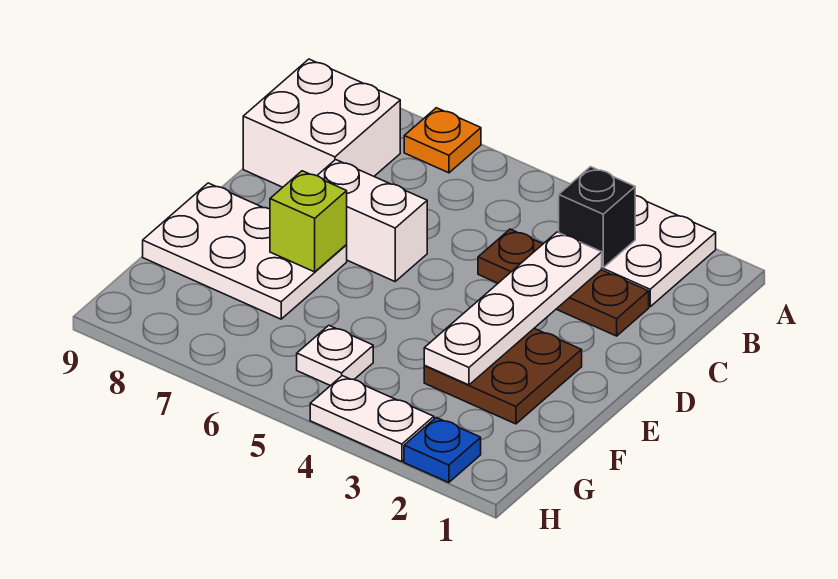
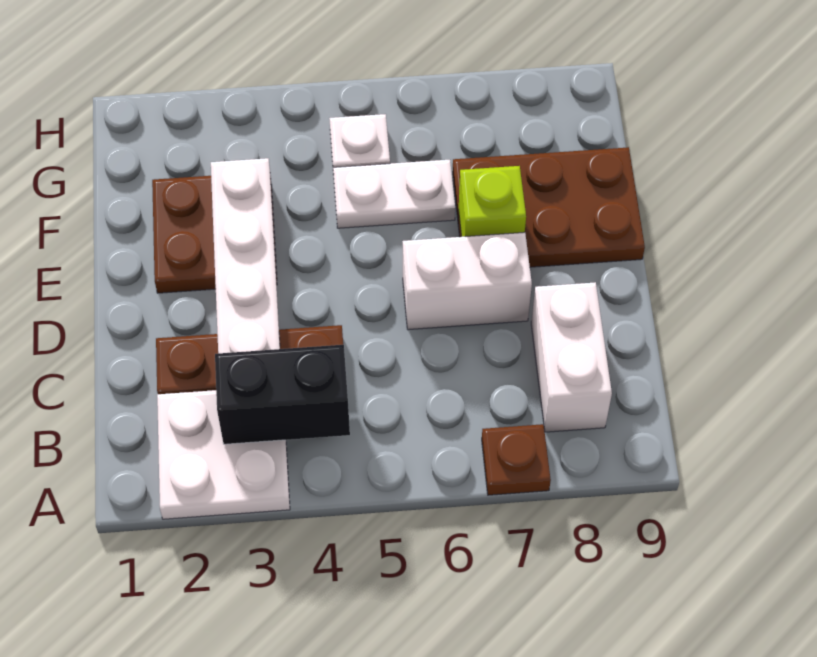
orange 1x1 plate [404,108,481,173] -> brown 1x1 plate [482,424,551,495]
black 1x1 brick [559,167,635,268] -> black 1x2 brick [215,345,350,444]
white 2x2 brick [243,59,400,187] -> white 1x2 brick [531,282,612,432]
white 2x3 plate [143,183,347,319] -> brown 2x3 plate [453,147,645,267]
blue 1x1 plate [404,418,481,483] -> none
white 1x2 plate [310,376,434,462] -> white 1x2 plate moved to [333,160,455,228]

